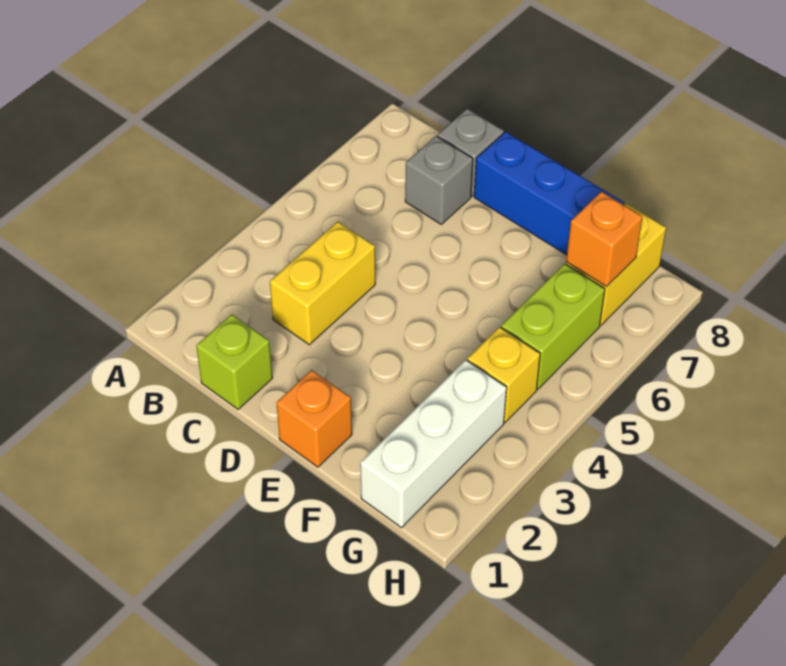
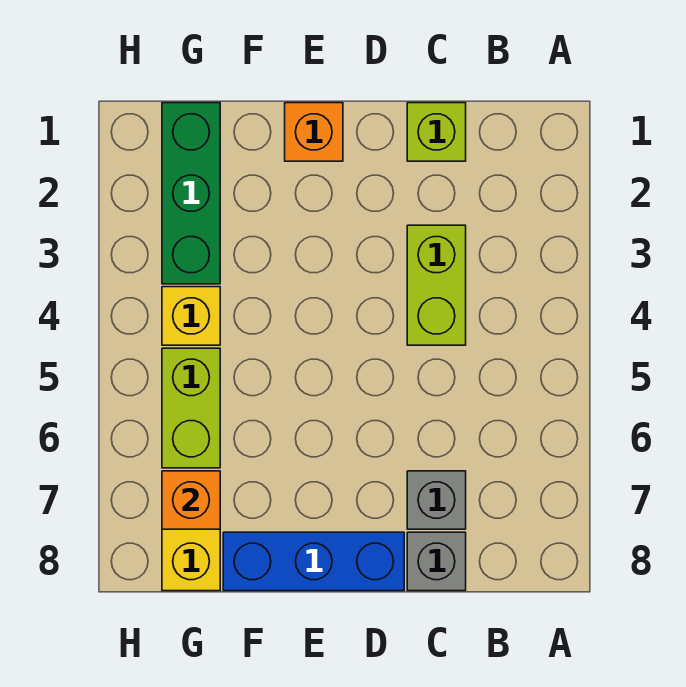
yellow 1x2 brick [270,222,375,345] -> lime 1x2 brick [407,225,466,345]
white 1x3 brick [360,360,507,528] -> green 1x3 brick [162,103,220,284]

